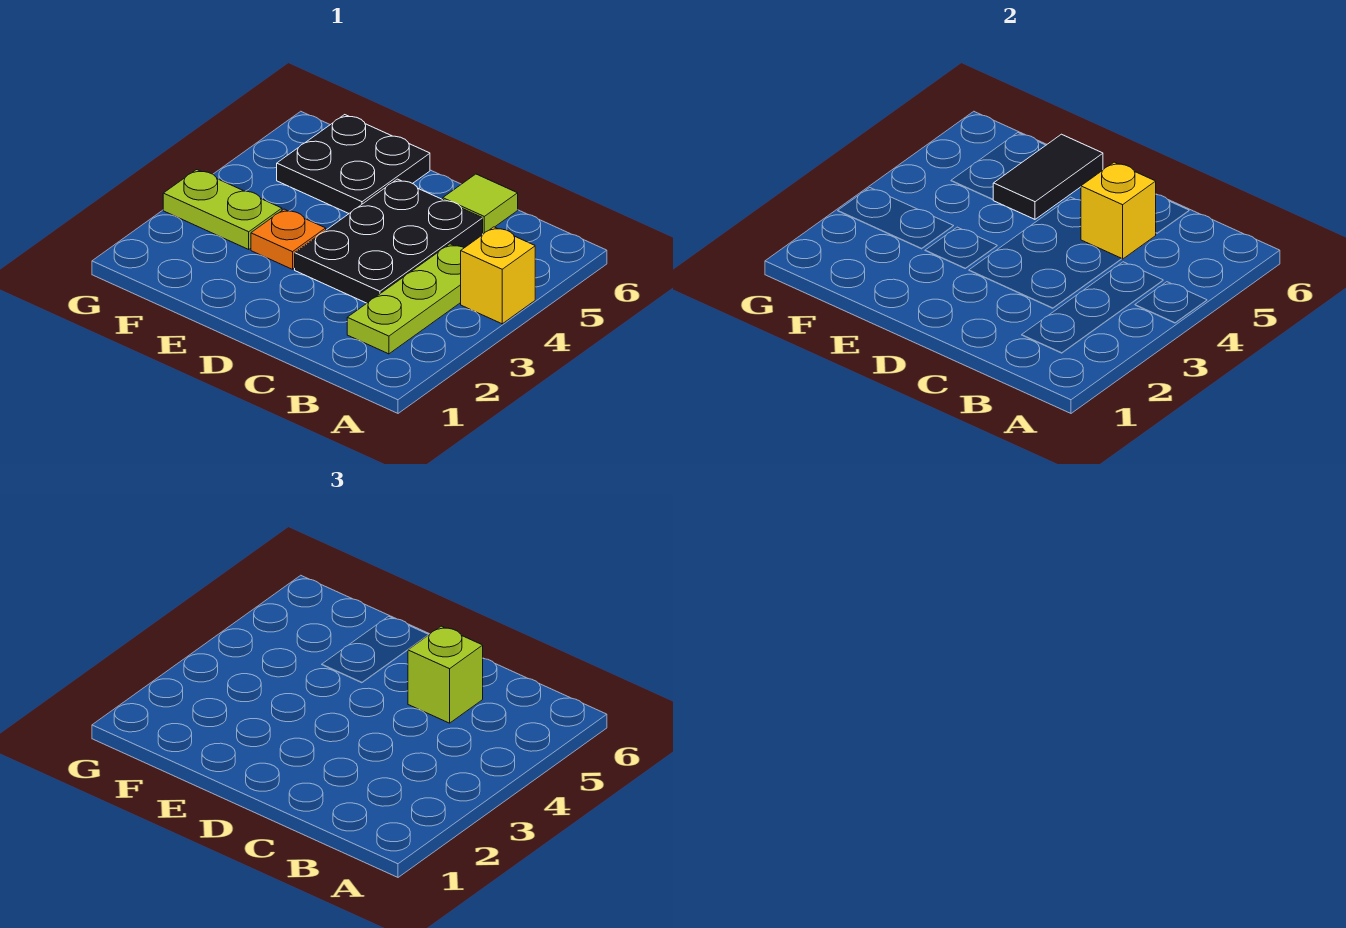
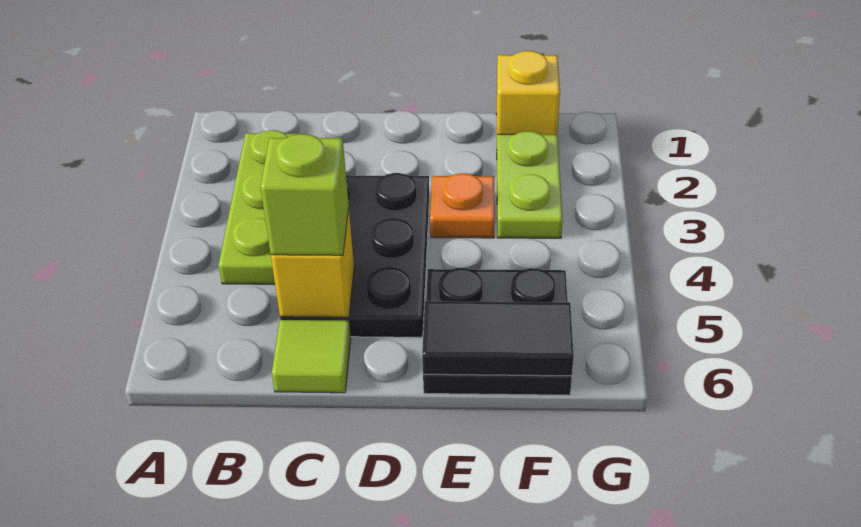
yellow 1x1 brick [461,227,535,324] -> yellow 1x1 brick moved to [496,51,560,135]
black 1x2 tile [993,134,1103,219] -> black 1x2 tile turned to [422,301,574,376]
lime 1x2 plate [163,170,282,249] -> lime 1x2 plate turned to [497,131,563,238]

